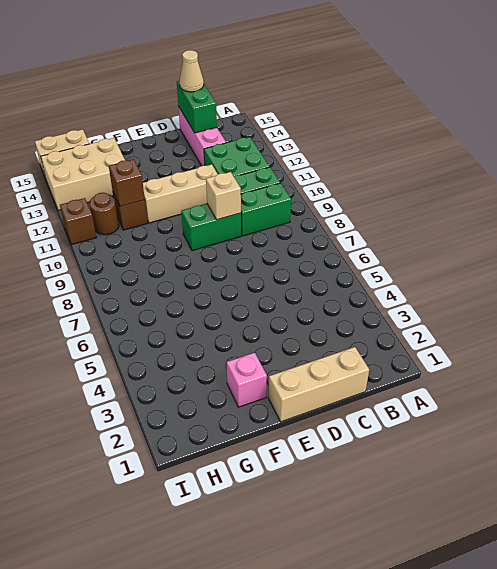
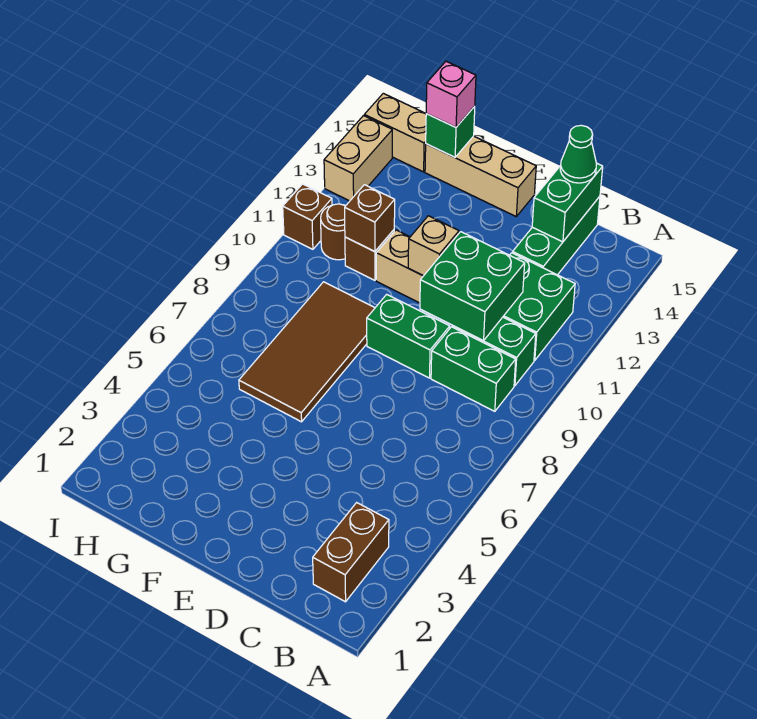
none -> brown 1x2 brick [313,503,389,602]
tan 1x3 brick [268,347,369,422] -> tan 1x3 brick moved to [425,136,536,216]
none -> green 2x2 brick [420,232,525,341]
pink 1x3 brick [178,106,226,166] -> green 1x3 brick [513,196,600,275]
tan 1x1 cone [180,50,204,92] -> green 1x1 cone [560,125,597,183]
tan 1x1 brick [206,172,241,220] -> tan 1x1 brick moved to [408,216,459,276]
pink 1x1 brick [227,353,267,407] -> pink 1x1 brick moved to [426,61,476,127]
none -> brown 2x4 tile [239,282,375,422]
tan 2x3 brick [41,138,125,210] -> tan 1x2 brick [324,116,392,201]
none -> green 1x1 brick [426,106,475,157]

